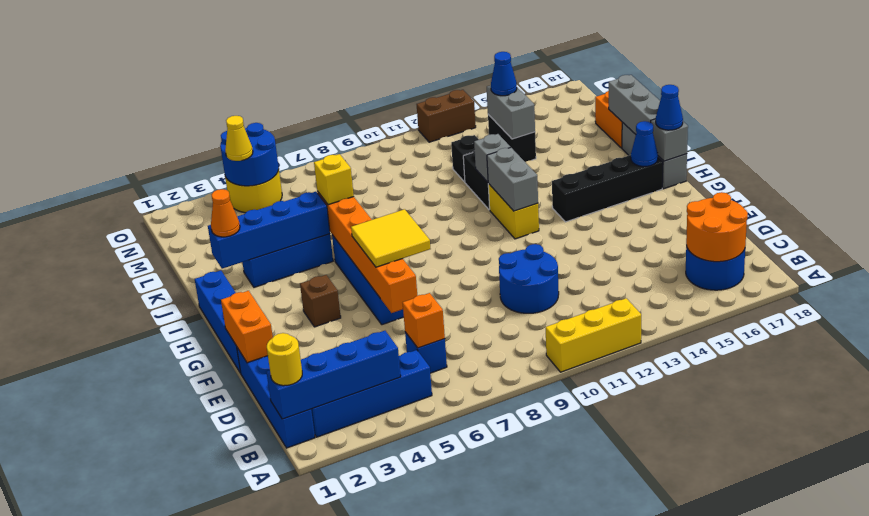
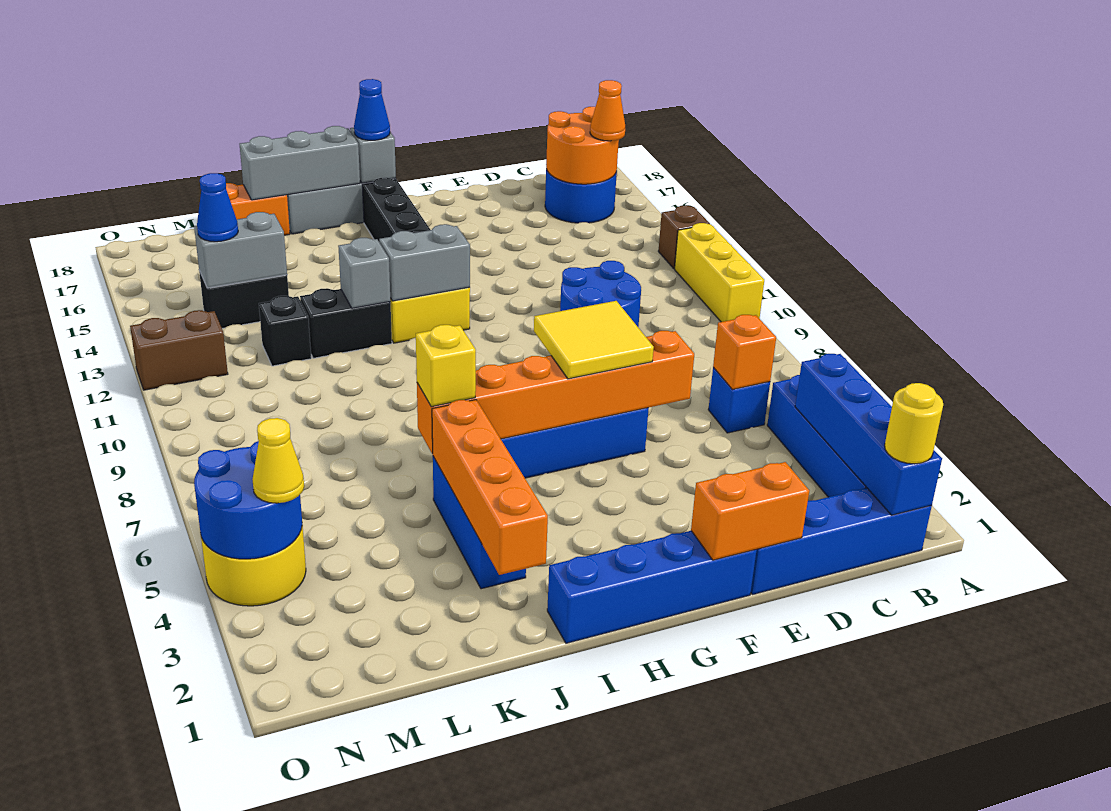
brown 1x1 brick [300,275,341,327] -> brown 1x1 brick moved to [658,205,710,269]
blue 1x1 cone [631,121,658,167] -> none
blue 1x4 brick [208,192,330,269] -> orange 1x4 brick [432,400,548,575]
orange 1x1 cone [211,189,240,237] -> orange 1x1 cone moved to [590,80,625,141]
brown 1x2 brick [417,90,476,142] -> brown 1x2 brick turned to [130,310,228,390]

